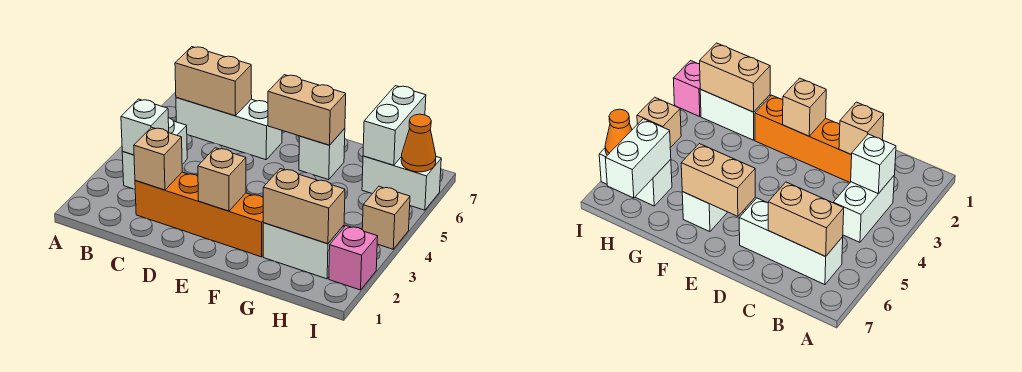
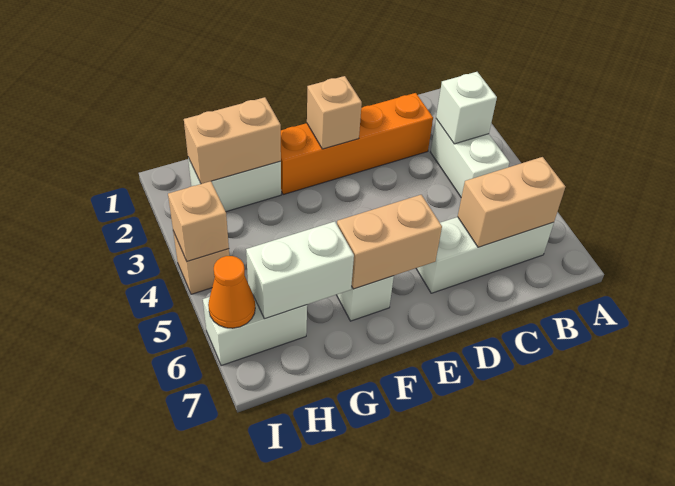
tan 1x1 brick [134,127,182,190] -> tan 1x1 brick moved to [168,181,229,261]
white 1x2 brick [363,86,426,165] -> white 1x2 brick turned to [246,221,354,319]
pink 1x1 brick [329,226,378,290] -> none

